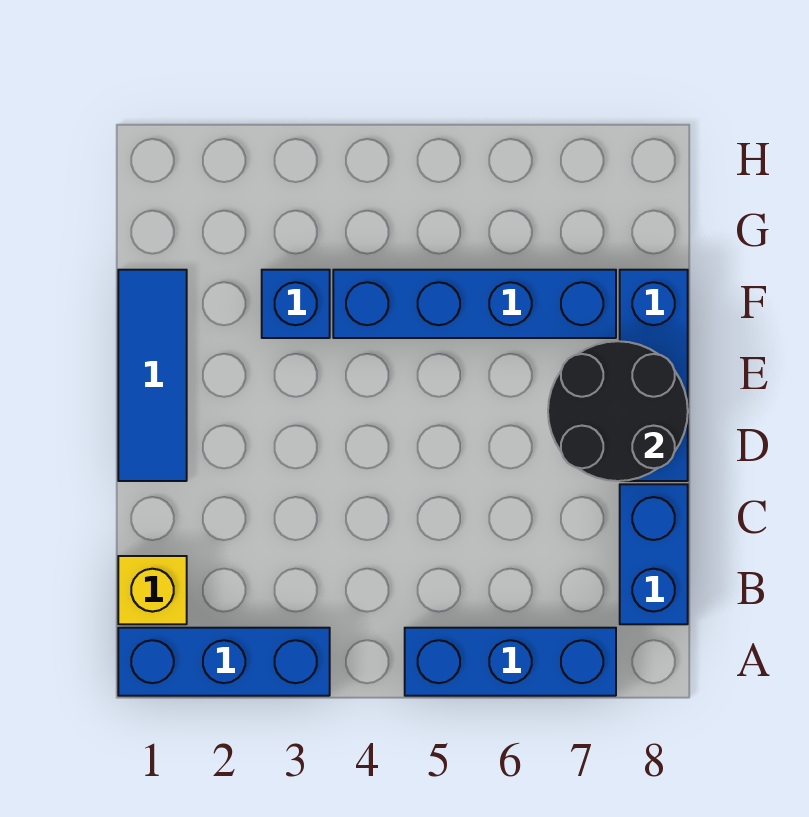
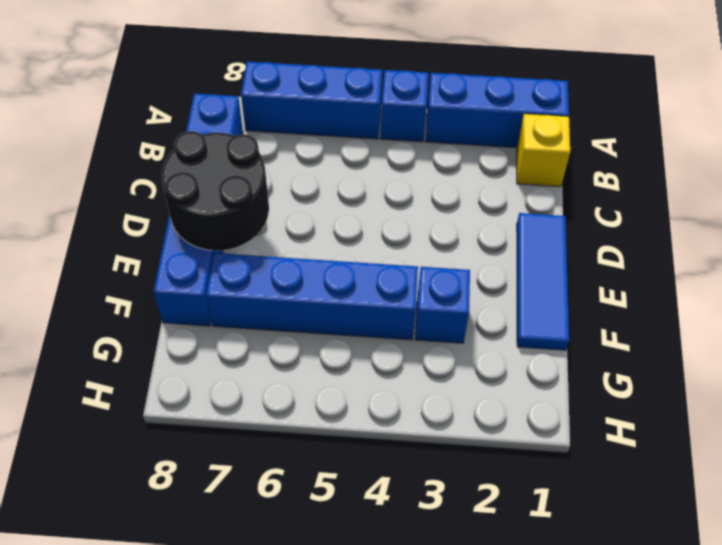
none -> blue 1x1 brick [380,70,428,142]

